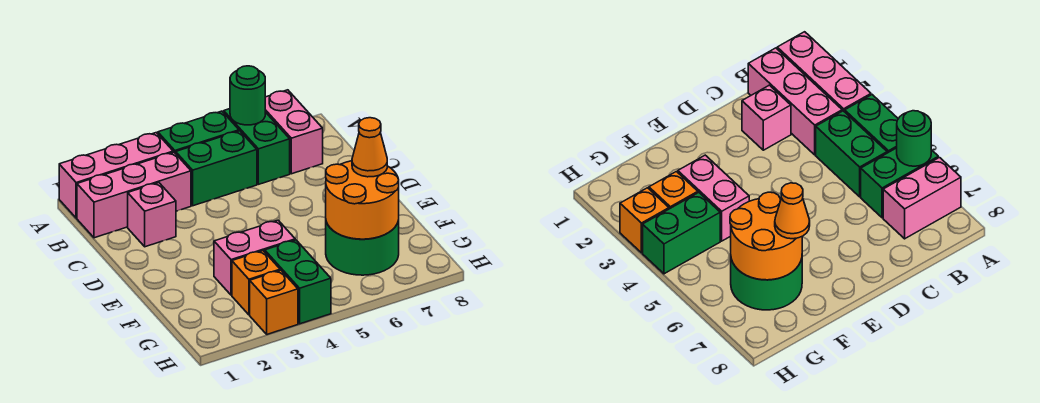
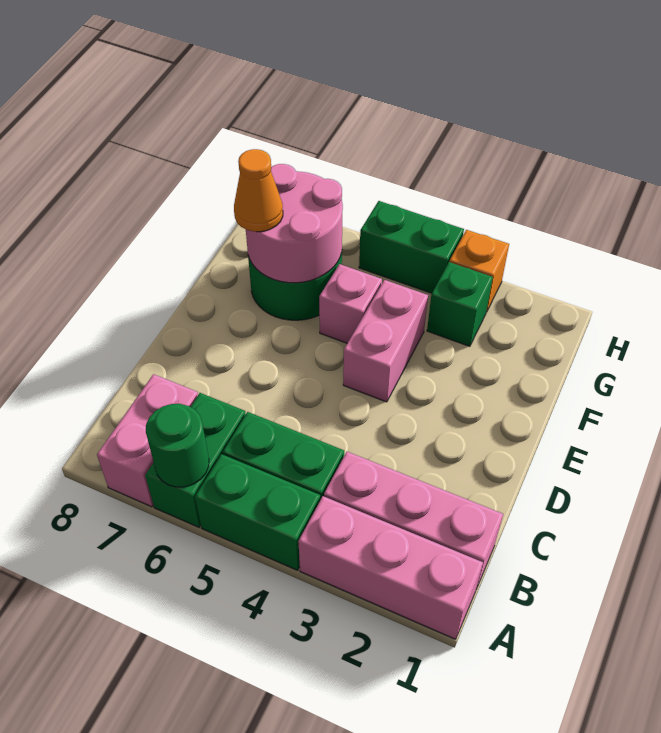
pink 1x1 brick [128,183,176,247] -> pink 1x1 brick moved to [319,264,382,343]
pink 1x2 brick [214,220,295,295] -> pink 1x2 brick turned to [343,280,428,402]
orange 2x2 round brick [326,161,399,239] -> pink 2x2 round brick [246,164,343,283]
orange 1x1 brick [232,251,280,315] -> green 1x1 brick [427,262,493,346]
green 1x2 brick [265,240,331,324] -> green 1x2 brick turned to [359,201,464,293]

